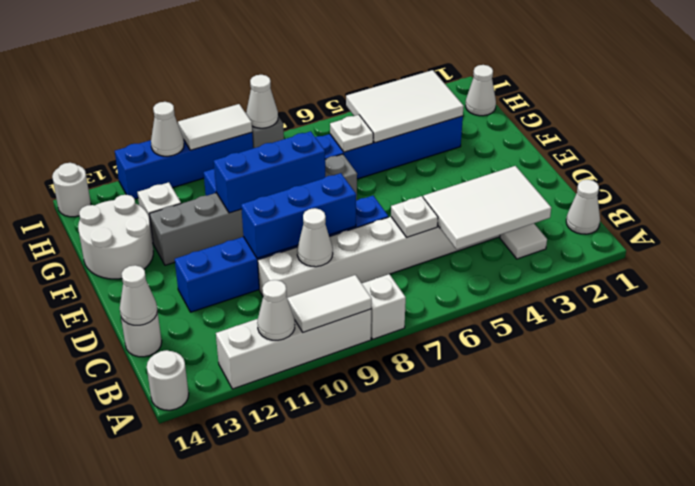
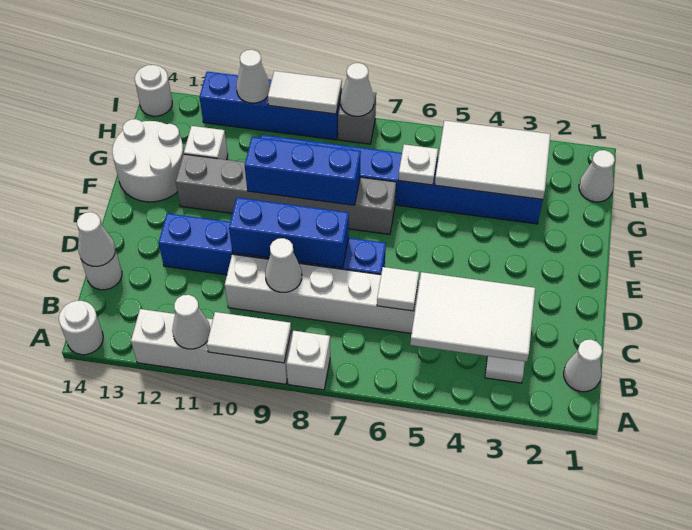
white 1x1 plate [391,196,438,237] -> white 1x1 tile [377,267,419,311]

